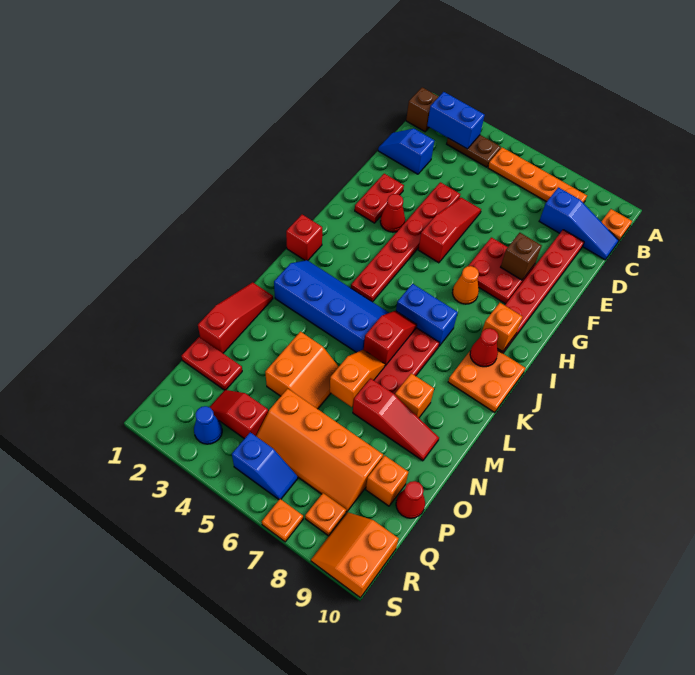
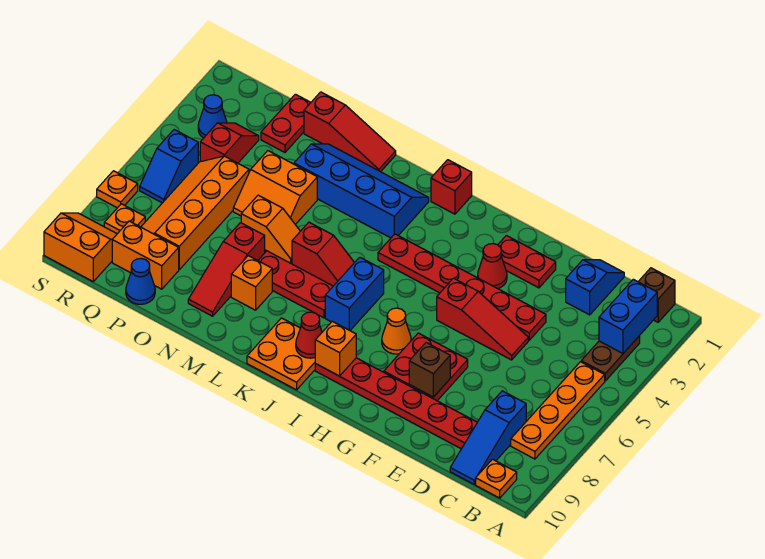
blue 2x4 slope [274,260,389,352] -> blue 2x4 slope turned to [294,144,429,238]
orange 1x1 brick [366,455,408,506] -> orange 1x2 brick [112,221,179,289]
red 1x1 cone [396,481,425,518] -> blue 1x1 cone [126,258,155,304]

